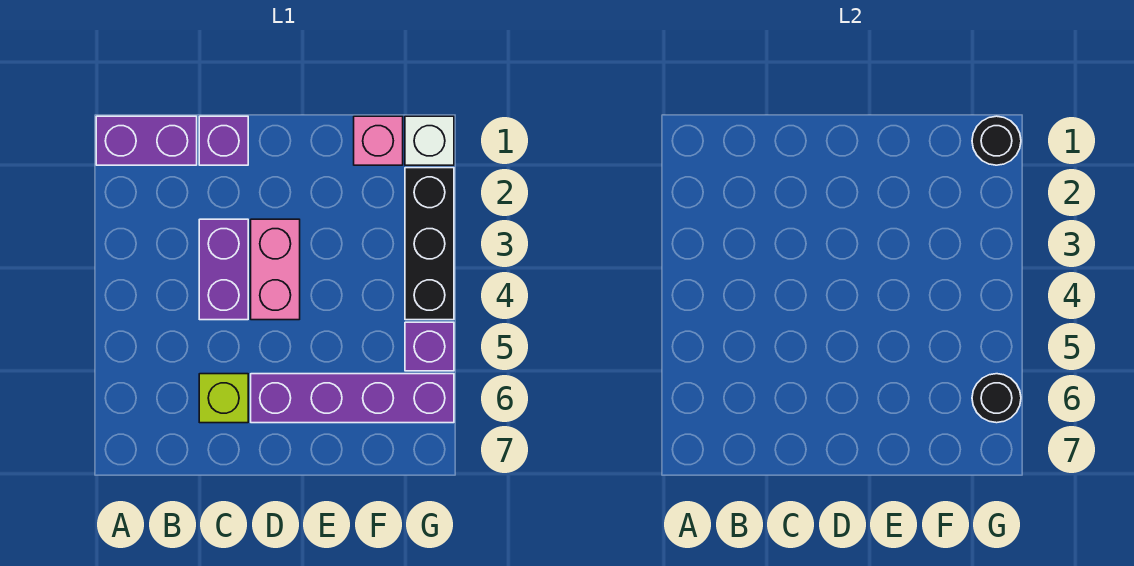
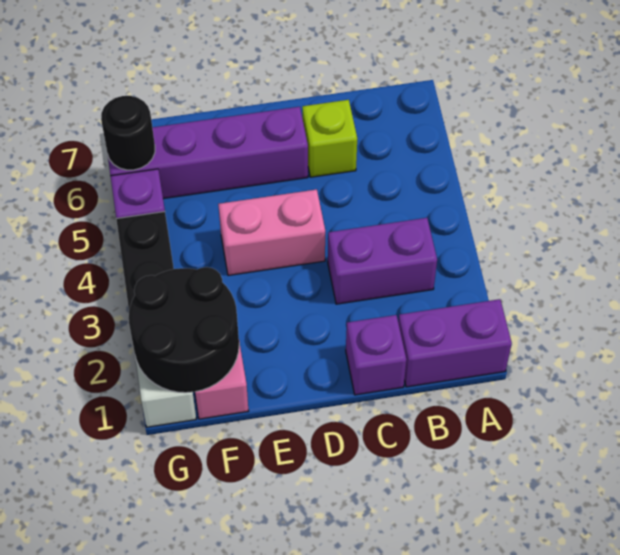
purple 1x2 brick [199,219,248,320] -> purple 1x2 brick turned to [328,218,437,304]
pink 1x2 brick [251,219,300,320] -> pink 1x2 brick turned to [218,189,325,276]
black 1x1 round brick [972,116,1021,165] -> black 2x2 round brick [129,267,239,393]

